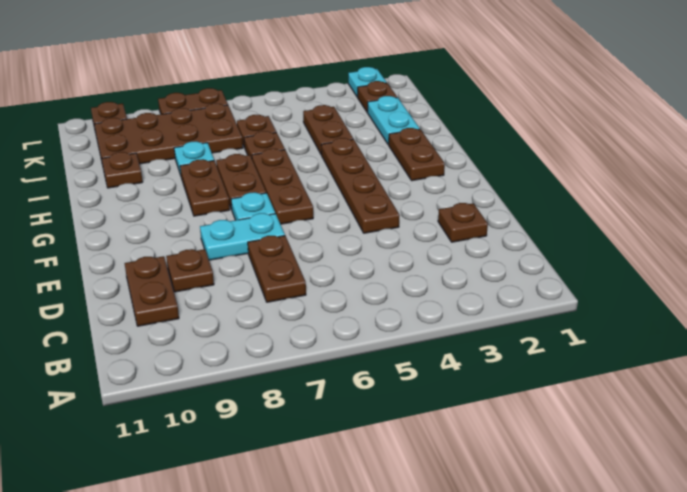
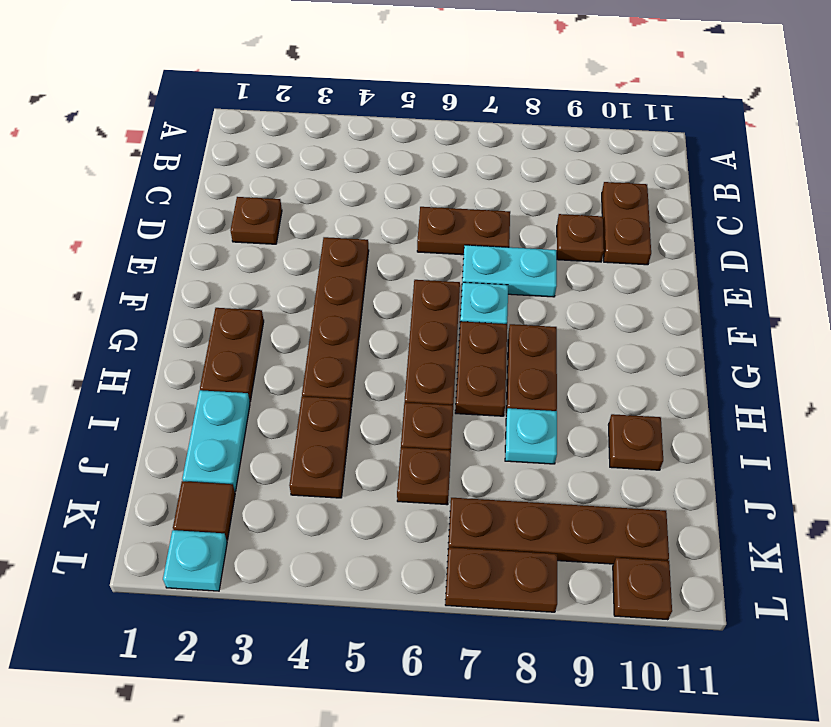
brown 1x2 plate [248,236,306,302] -> brown 1x2 plate turned to [417,207,510,255]
brown 2x4 plate [94,104,243,165] -> brown 1x4 plate [448,498,669,564]
brown 1x1 plate [358,81,397,112] -> brown 1x1 tile [173,481,235,540]

